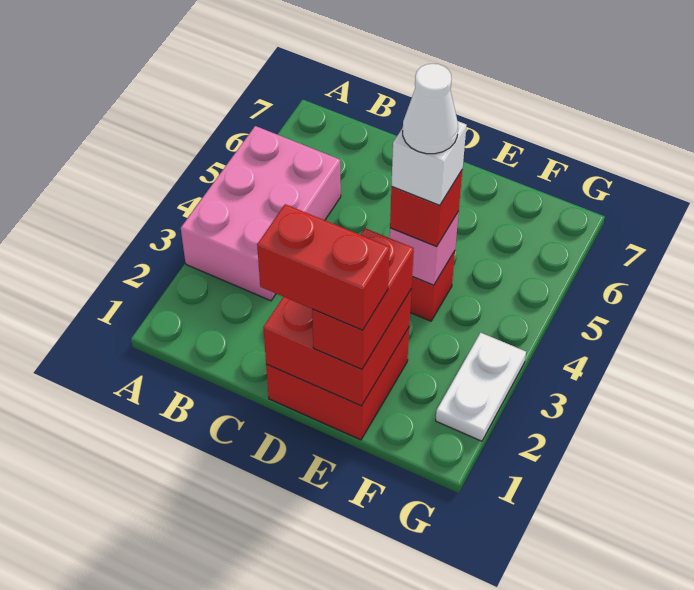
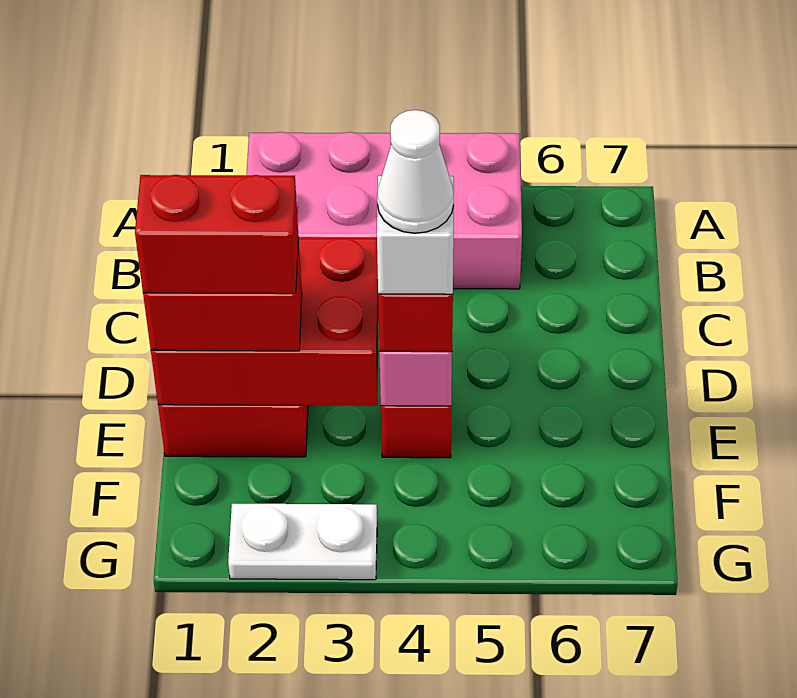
pink 2x3 brick [181,126,341,301] -> pink 2x4 brick [247,132,522,289]
red 2x2 brick [263,290,411,406] -> red 2x3 brick [151,237,379,406]
red 1x2 brick [257,204,390,330] -> red 1x2 brick turned to [135,175,299,294]

